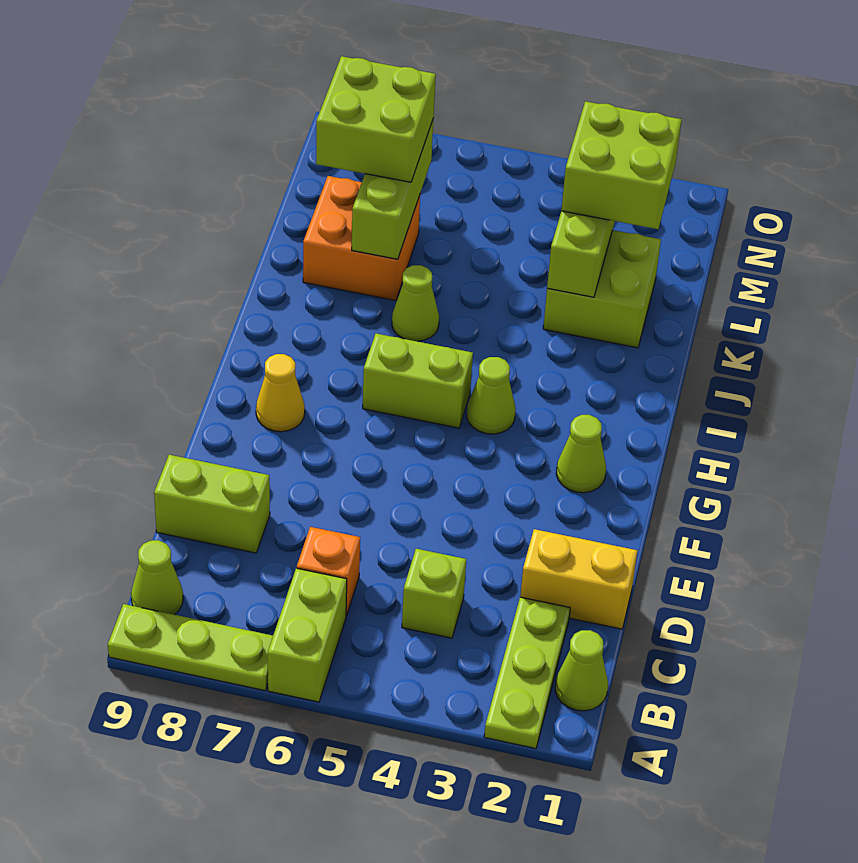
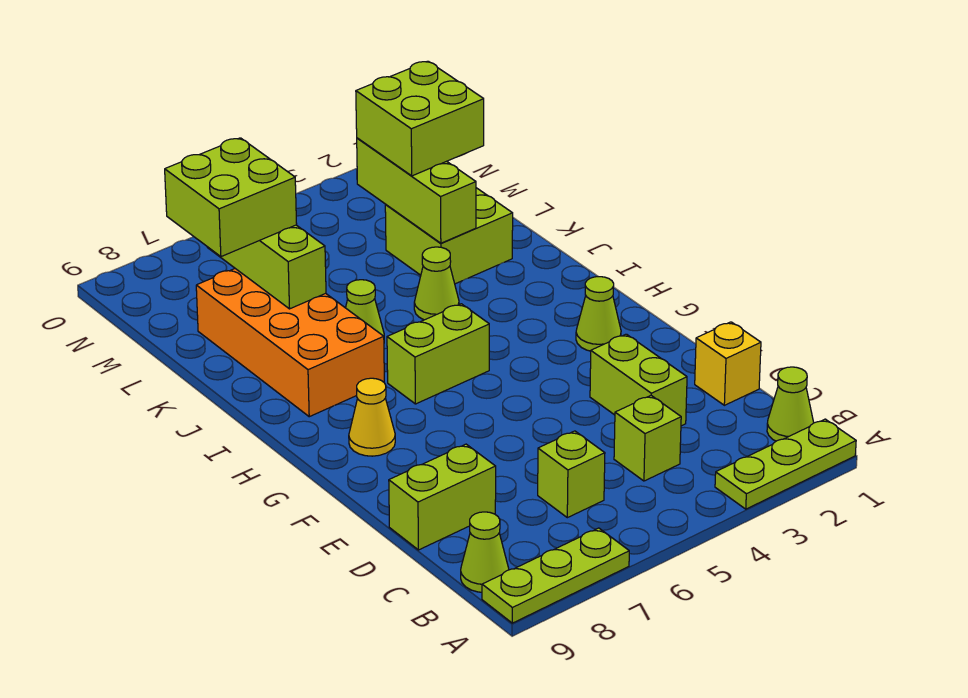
lime 1x3 plate [484,597,570,748] -> lime 1x3 plate turned to [715,419,856,509]
lime 1x2 brick [268,568,347,702] -> lime 1x2 brick moved to [590,334,687,426]
orange 1x1 brick [297,527,360,616] -> lime 1x1 brick [538,431,605,518]
yellow 1x2 brick [520,529,638,629] -> yellow 1x1 brick [695,322,761,405]
lime 1x1 cone [467,357,516,434] -> lime 1x1 cone moved to [414,247,459,320]
orange 2x2 brick [303,176,420,300] -> orange 2x4 brick [196,269,384,417]

